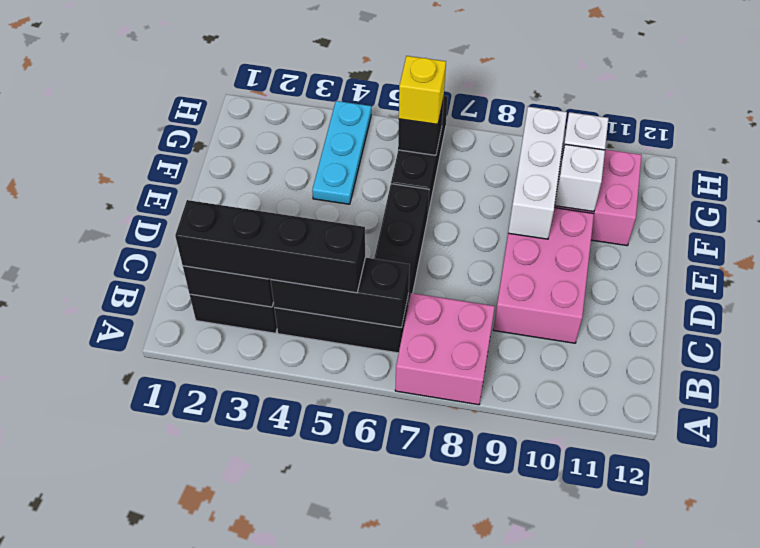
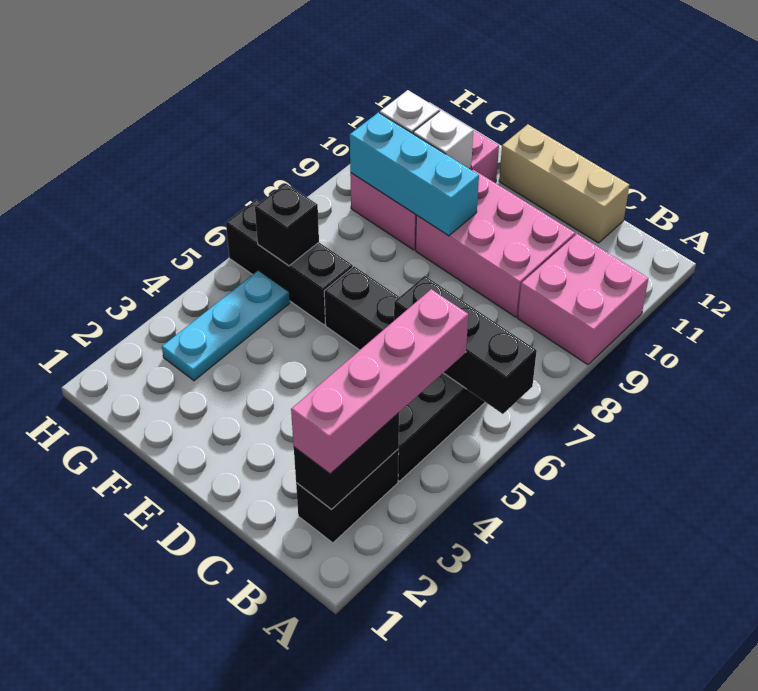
pink 2x2 brick [395,293,495,405] -> pink 2x2 brick moved to [518,234,648,365]
black 1x4 brick [175,200,365,293] -> pink 1x4 brick [291,289,468,474]
black 1x3 brick [271,257,410,328] -> black 1x3 brick turned to [394,276,537,414]
none -> tan 1x3 brick [499,124,629,243]
white 1x3 brick [508,107,567,239] -> cyan 1x3 brick [350,113,479,236]
cyan 1x3 plate [312,101,371,204] -> cyan 1x3 plate turned to [162,270,290,381]
yellow 1x1 brick [399,56,446,124] -> none

